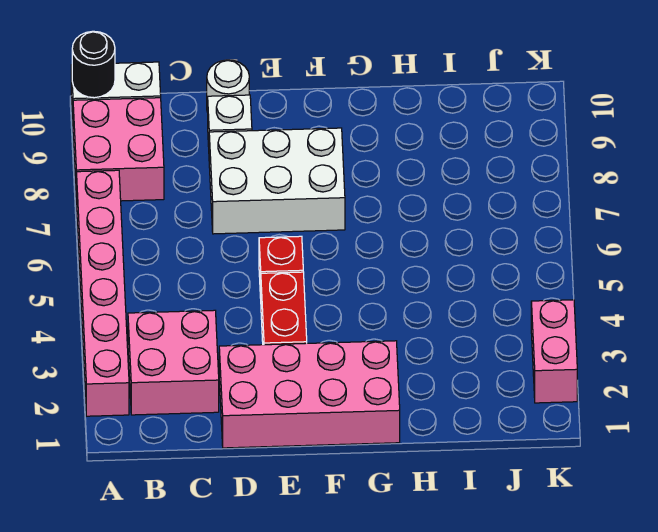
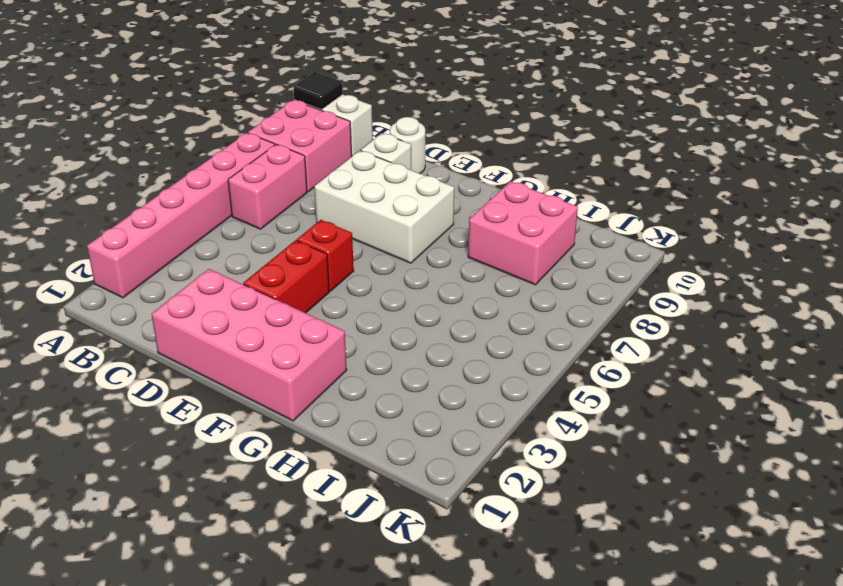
black 1x1 round brick [72,31,115,98] -> black 1x1 tile [294,72,343,109]
pink 2x2 brick [128,310,219,415] -> pink 2x2 brick moved to [468,181,578,285]
pink 1x2 brick [531,300,577,403] -> pink 1x2 brick moved to [228,144,307,229]

